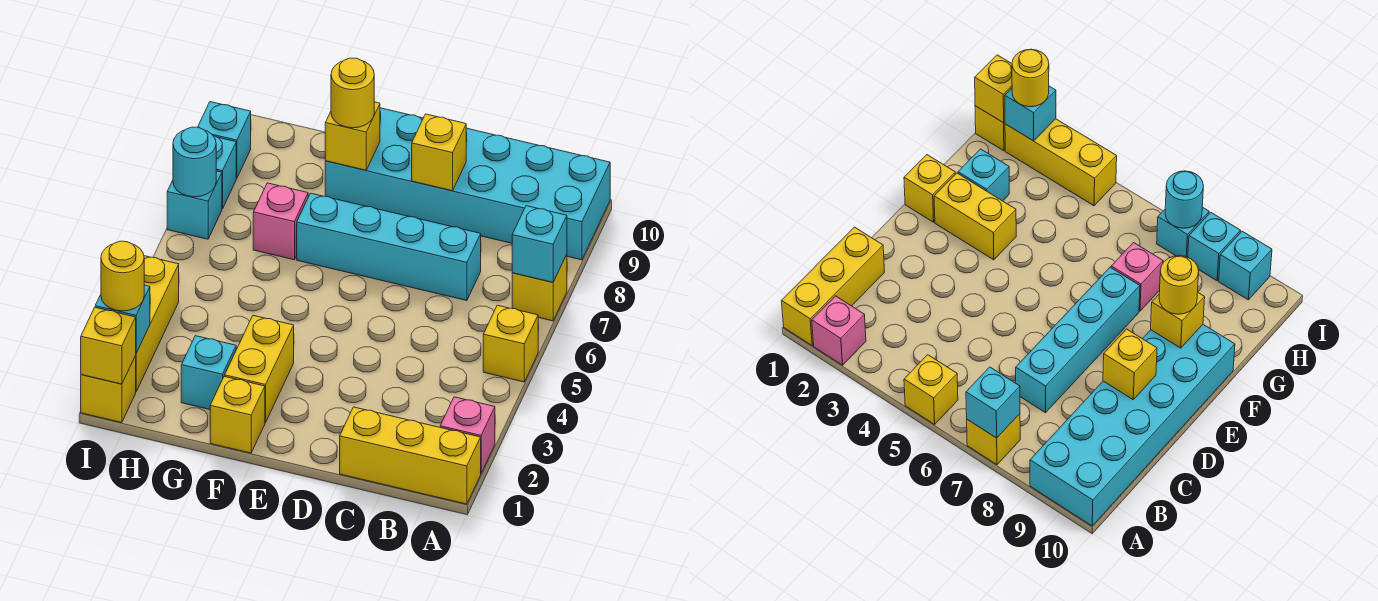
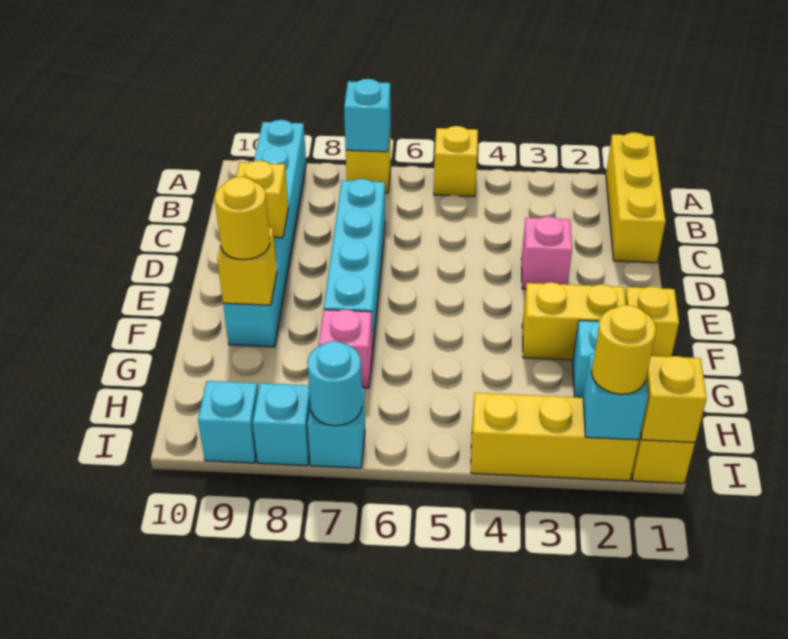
pink 1x1 brick [440,397,495,473] -> pink 1x1 brick moved to [522,216,572,289]
cyan 2x6 brick [325,108,610,260] -> cyan 1x6 brick [223,120,306,347]

